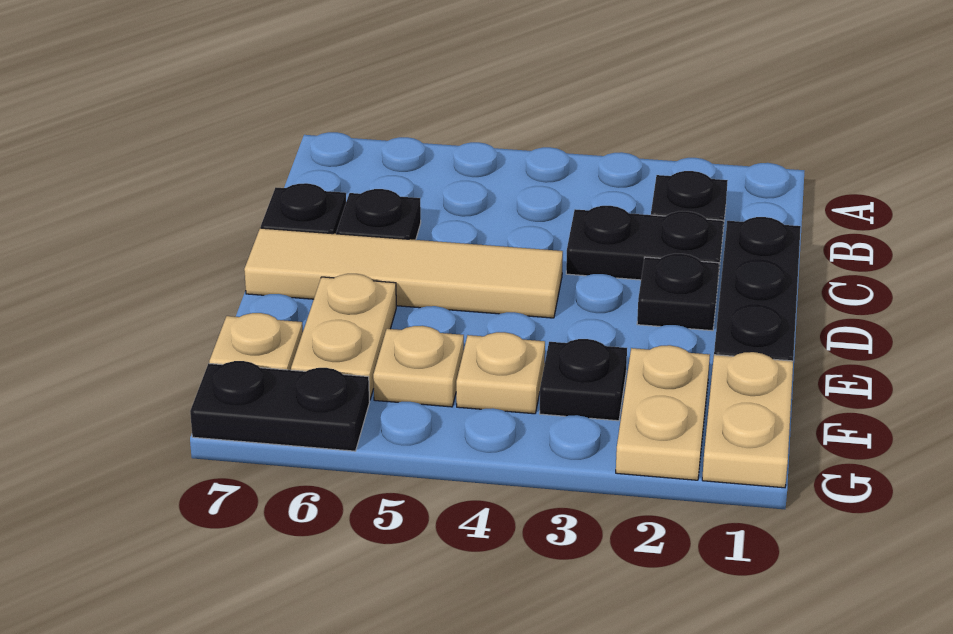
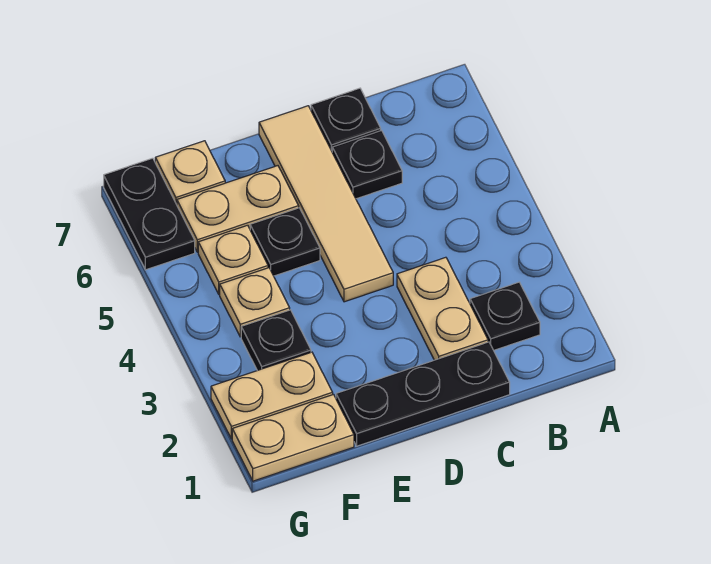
black 1x2 plate [566,206,723,280] -> tan 1x2 plate [397,257,488,360]
black 1x1 plate [637,254,719,331] -> black 1x1 plate moved to [250,208,320,276]

